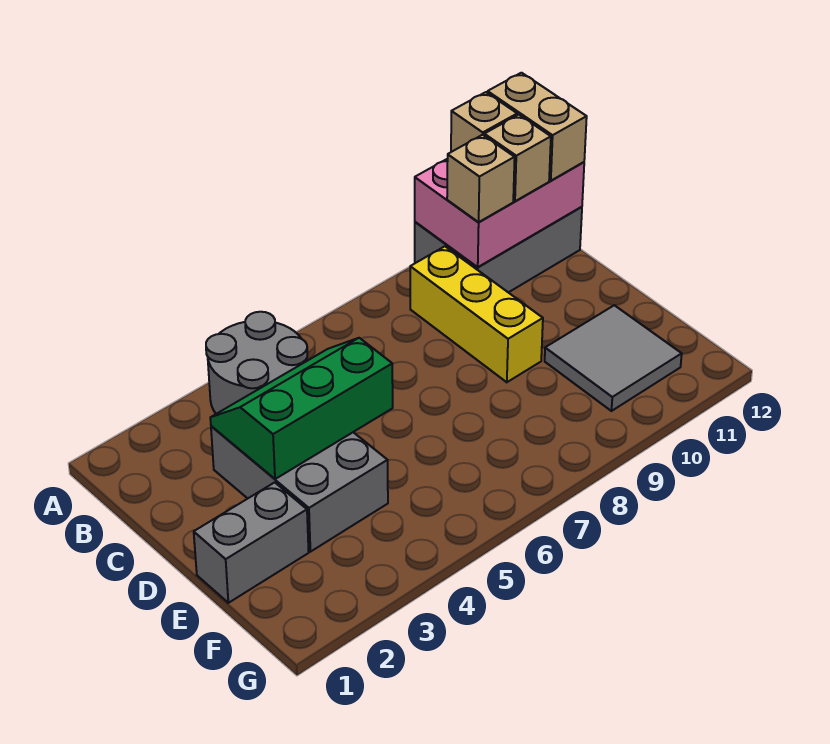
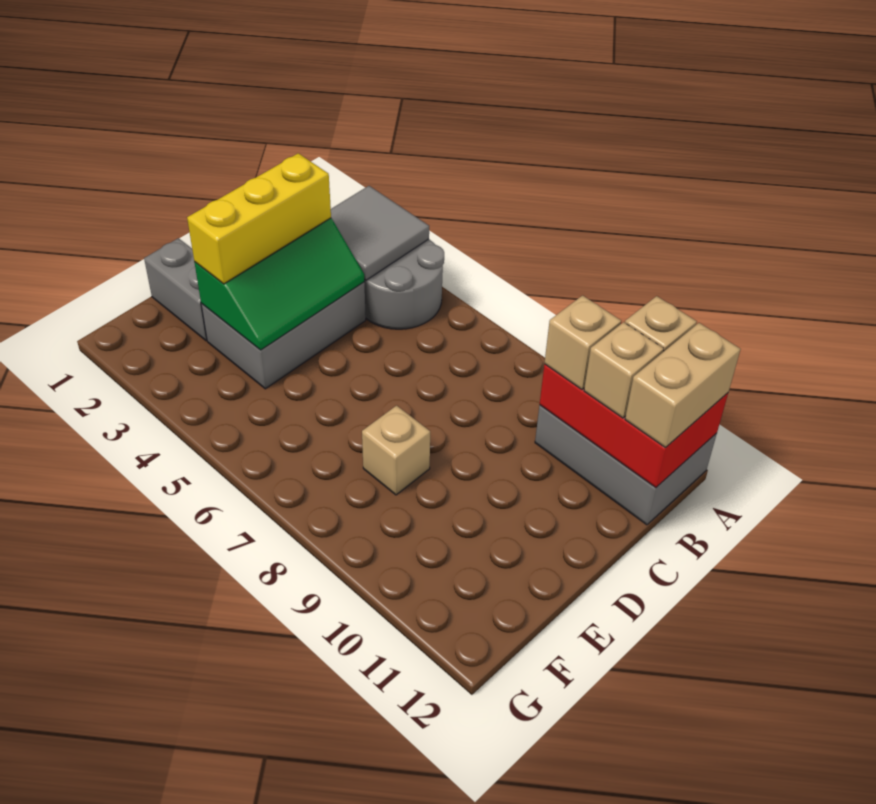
pink 2x3 brick [415,159,584,267] -> red 2x3 brick [540,323,728,488]
yellow 1x3 brick [410,246,543,382] -> yellow 1x3 brick moved to [187,153,331,284]
green 2x3 slope [210,338,393,479] -> green 2x3 slope turned to [194,218,364,350]
none -> tan 1x1 brick [362,406,430,495]
grey 2x2 tile [545,305,682,411] -> grey 2x2 tile moved to [331,186,429,280]

